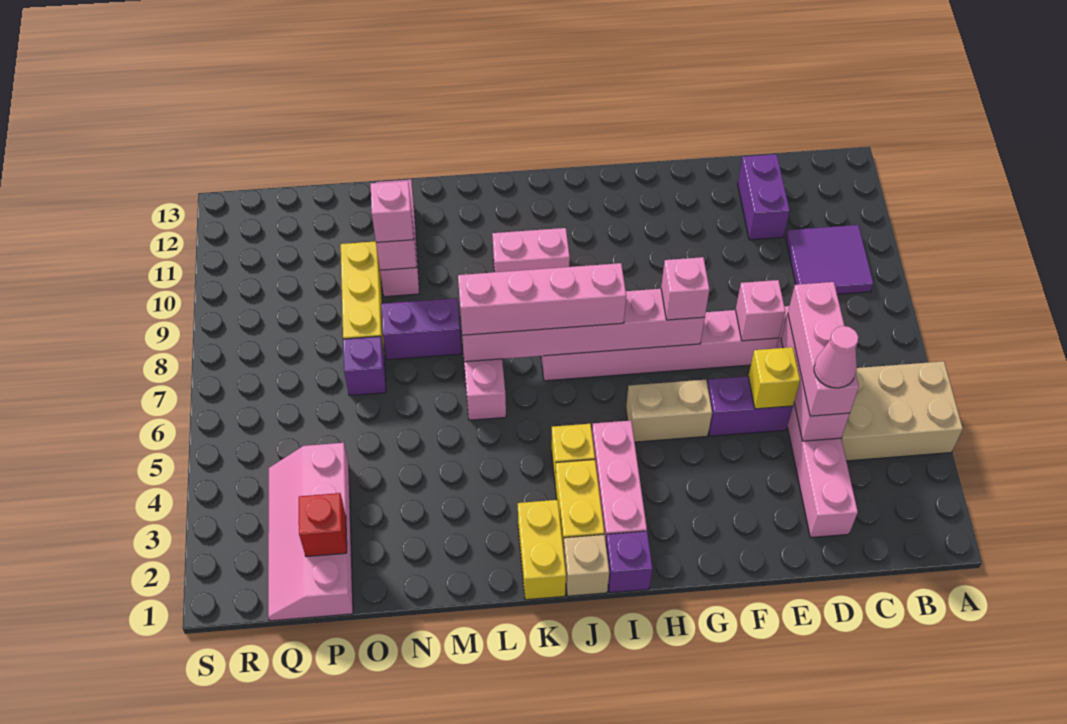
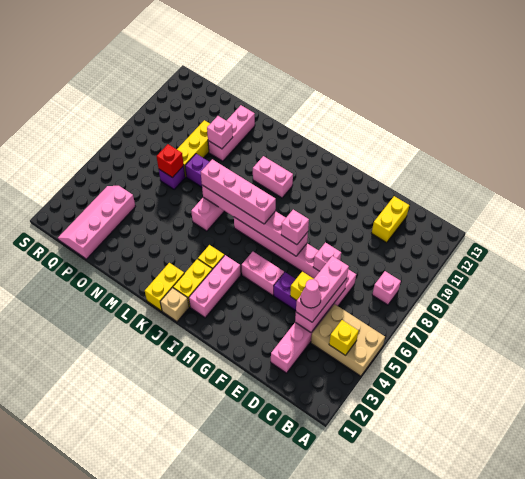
none -> yellow 1x1 brick [329,320,359,356]
purple 2x2 tile [786,225,873,294] -> none
purple 1x2 brick [738,154,790,240] -> yellow 1x2 brick [372,196,409,243]
tan 1x2 brick [626,380,712,442] -> pink 1x2 brick [242,252,284,295]
purple 1x1 brick [606,531,652,593] -> none
pink 1x1 brick [370,181,413,242] -> pink 1x1 brick moved to [372,271,401,305]
red 1x1 brick [299,493,347,557] -> red 1x1 brick moved to [156,144,184,178]

